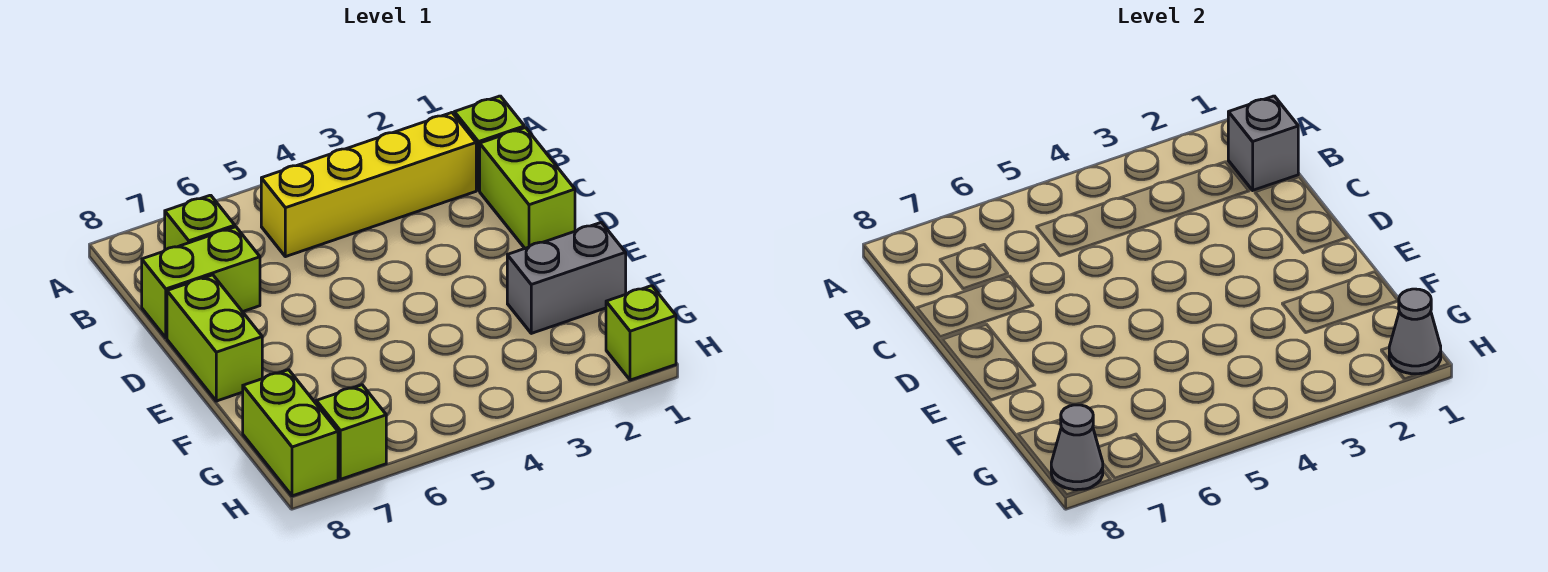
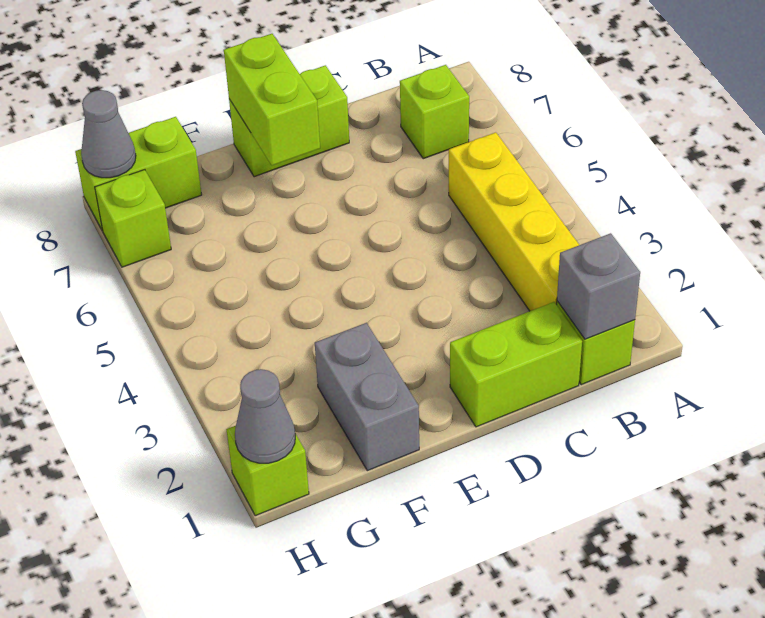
lime 1x2 brick [142,227,260,338] -> lime 1x2 brick moved to [224,34,320,165]

